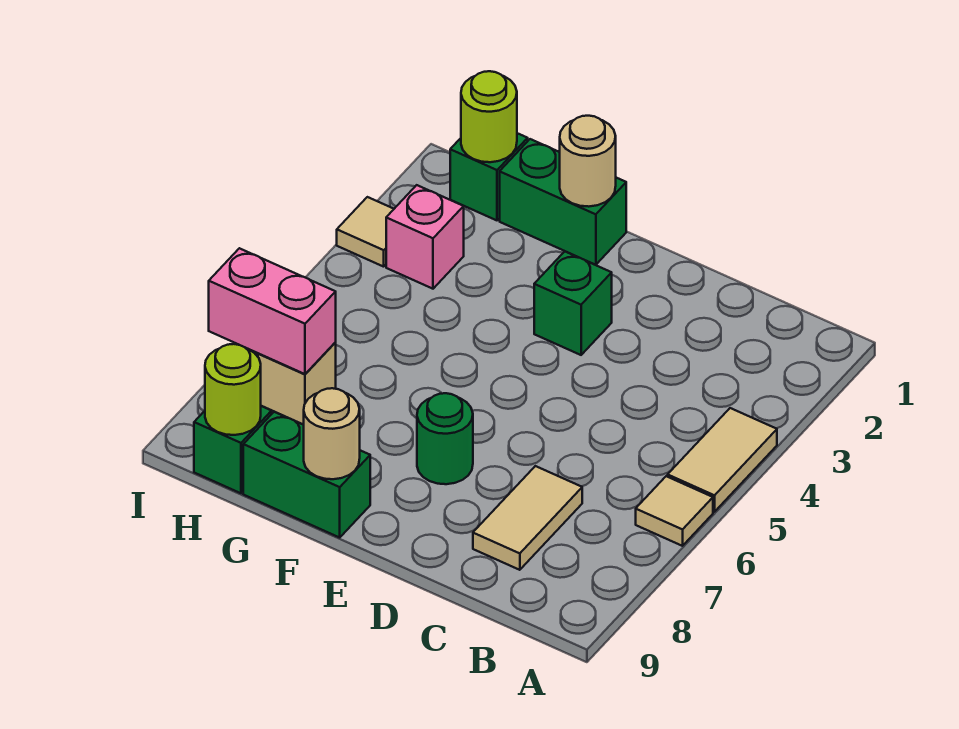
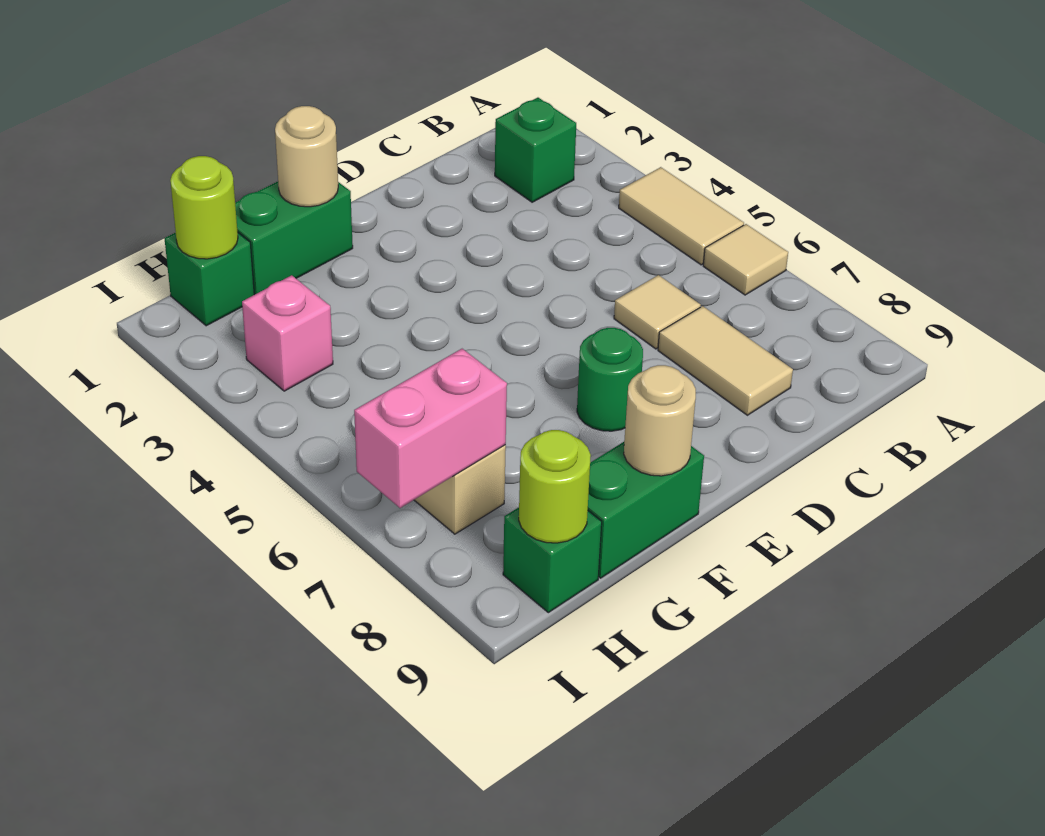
green 1x1 brick [534,252,612,355] -> green 1x1 brick moved to [495,98,576,202]
tan 1x1 tile [337,197,394,267] -> tan 1x1 tile moved to [614,275,701,349]

